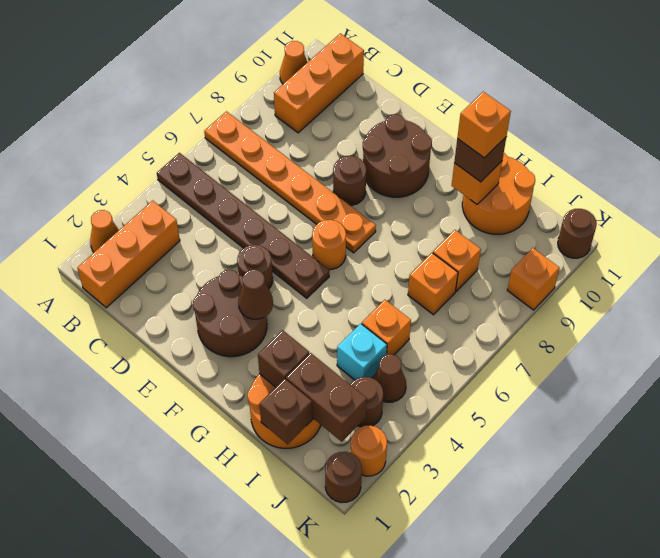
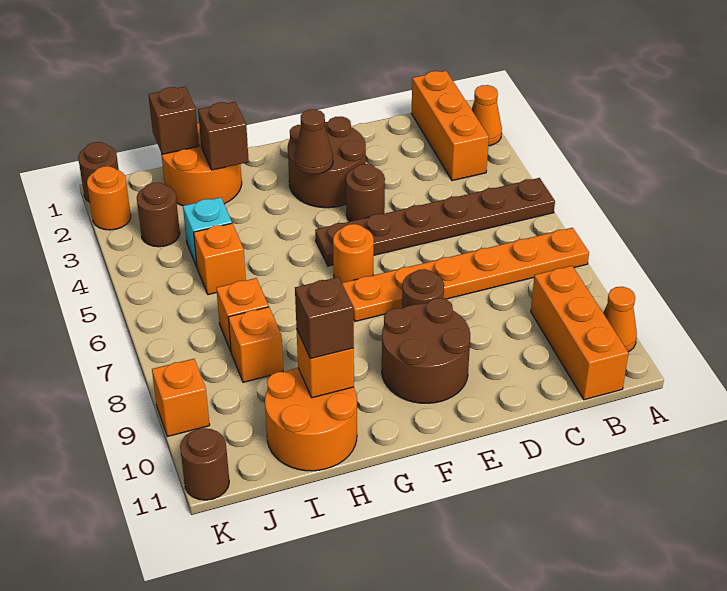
orange 1x1 brick [457,92,511,158] -> none
brown 1x2 brick [286,353,367,442] -> none
brown 1x1 cone [373,355,406,402] -> none

